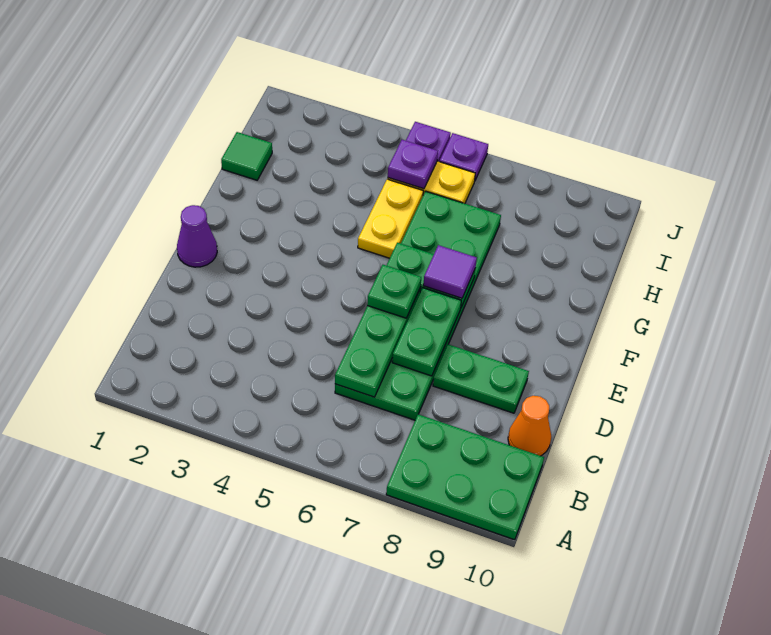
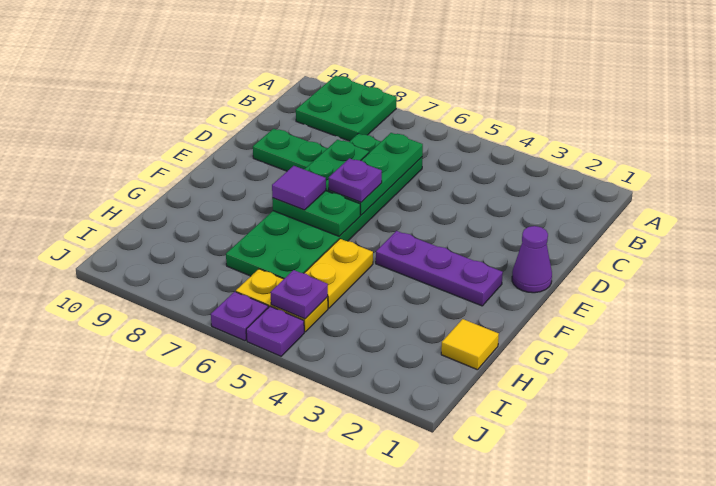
green 2x3 plate [386,414,544,540] -> green 2x2 plate [296,76,397,141]
orange 1x1 cone [508,396,551,456] -> none
green 1x1 plate [367,265,421,318] -> purple 1x1 plate [329,158,382,202]
none -> purple 1x3 plate [376,231,503,306]
green 1x1 tile [221,132,272,180] -> yellow 1x1 tile [441,319,499,370]

